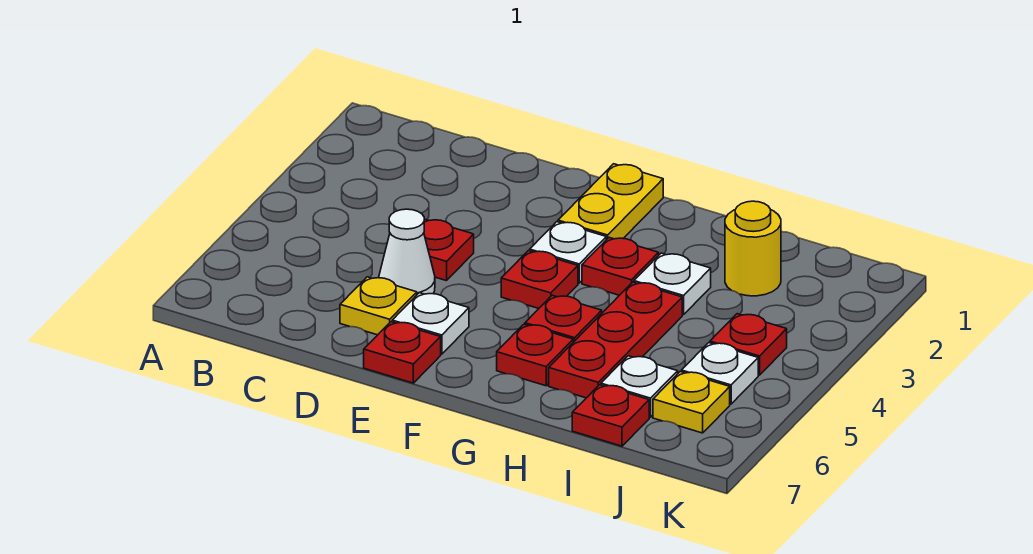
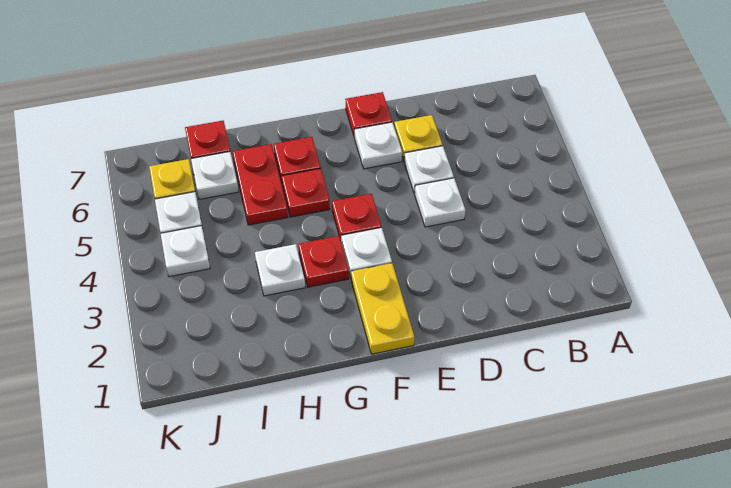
red 1x1 plate [424,219,474,281] -> white 1x1 plate [415,178,465,227]
white 1x1 cone [379,209,435,294] -> white 1x1 plate [404,146,454,194]
red 1x3 plate [549,282,682,398] -> red 1x2 plate [233,144,288,225]
yellow 1x1 round brick [725,201,781,296] -> none
red 1x1 plate [710,314,787,375] -> white 1x1 plate [161,226,210,277]

